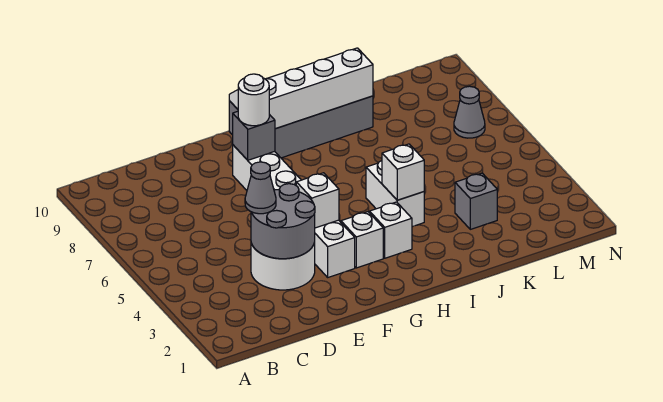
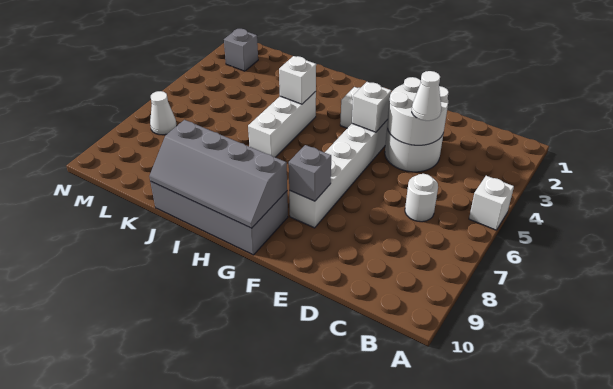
grey 2x2 round brick [251,184,315,259] -> white 2x2 round brick [387,77,449,145]
grey 1x1 cone [245,162,276,214] -> white 1x1 cone [412,71,441,121]
white 1x1 round brick [238,74,269,126] -> white 1x1 round brick moved to [405,174,438,222]
white 2x4 slope [229,48,373,129] -> grey 2x4 slope [149,120,287,228]
white 1x1 brick [370,202,412,258] -> white 1x1 brick moved to [469,176,514,230]
white 1x2 brick [366,161,424,227] -> white 1x3 brick [248,92,316,157]
grey 1x1 brick [455,173,497,229] -> grey 1x1 brick moved to [224,29,258,71]
grey 1x1 cone [454,86,485,138] -> white 1x1 cone [150,91,177,135]

